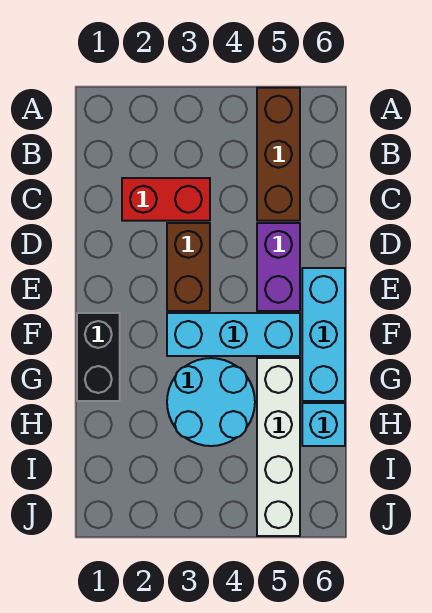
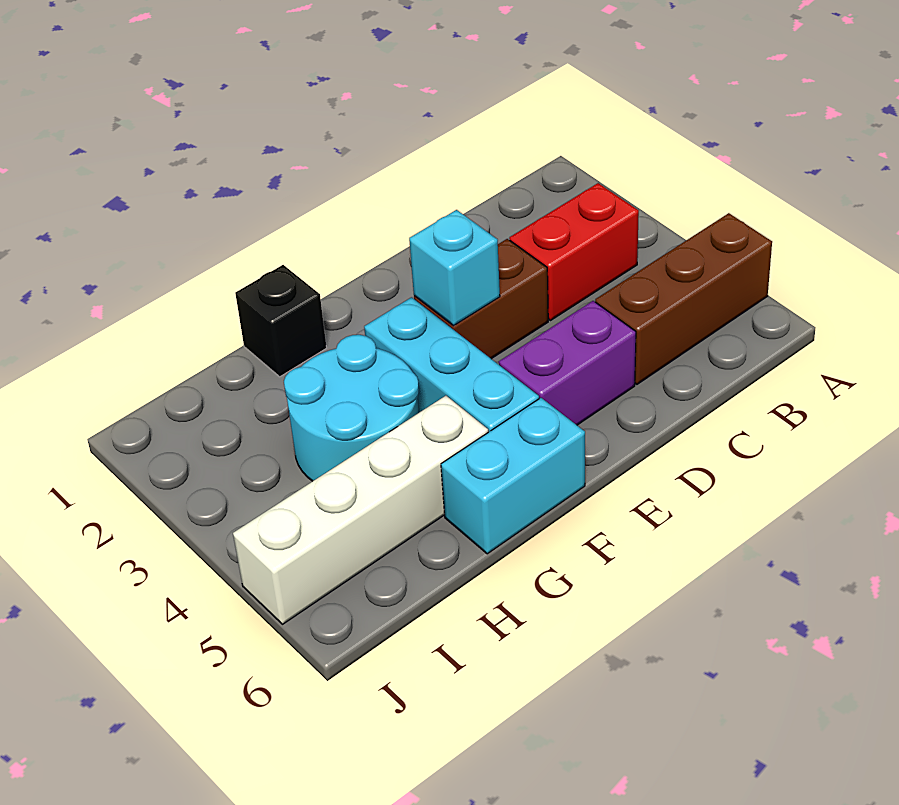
red 1x2 brick [122,178,210,221] -> red 1x2 brick turned to [509,183,639,320]
cyan 1x3 brick [302,268,345,401] -> cyan 1x2 brick [441,398,585,554]
black 1x2 brick [77,313,120,401] -> black 1x1 brick [235,265,327,377]
cyan 1x1 brick [302,403,345,446] -> cyan 1x1 brick moved to [409,210,500,326]

